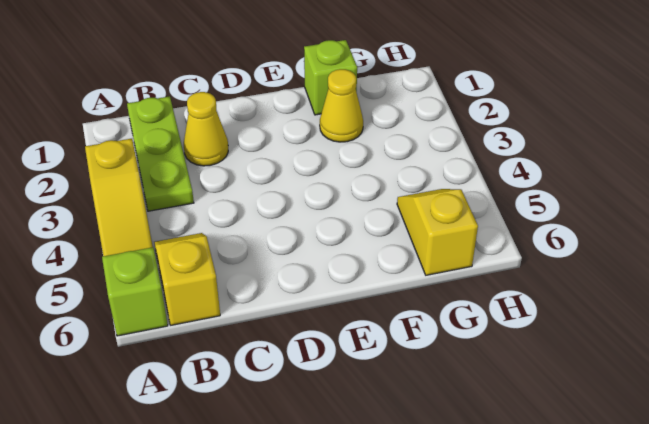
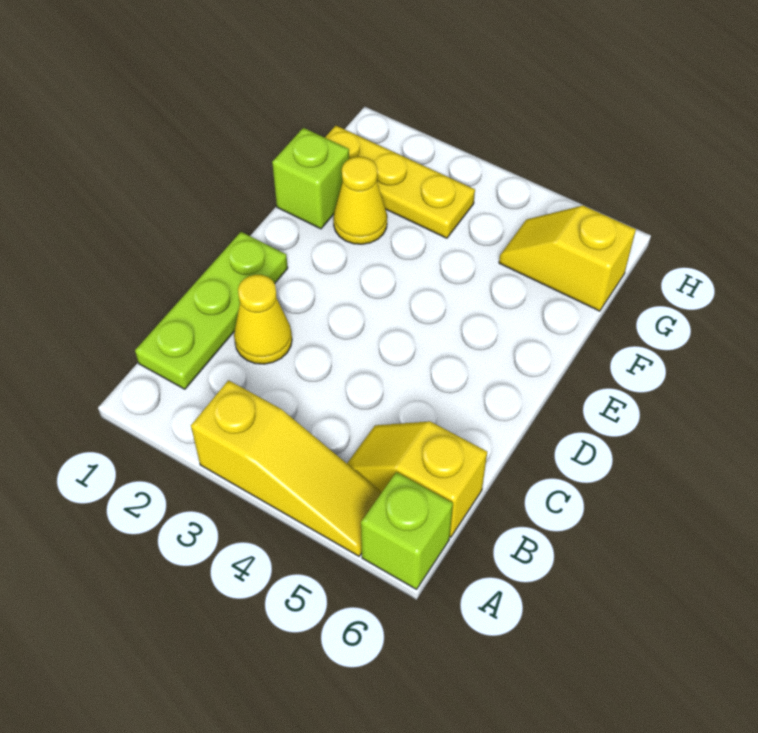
lime 1x3 plate [127,96,194,211] -> lime 1x3 plate turned to [135,232,288,389]
none -> yellow 1x3 plate [325,126,475,238]

